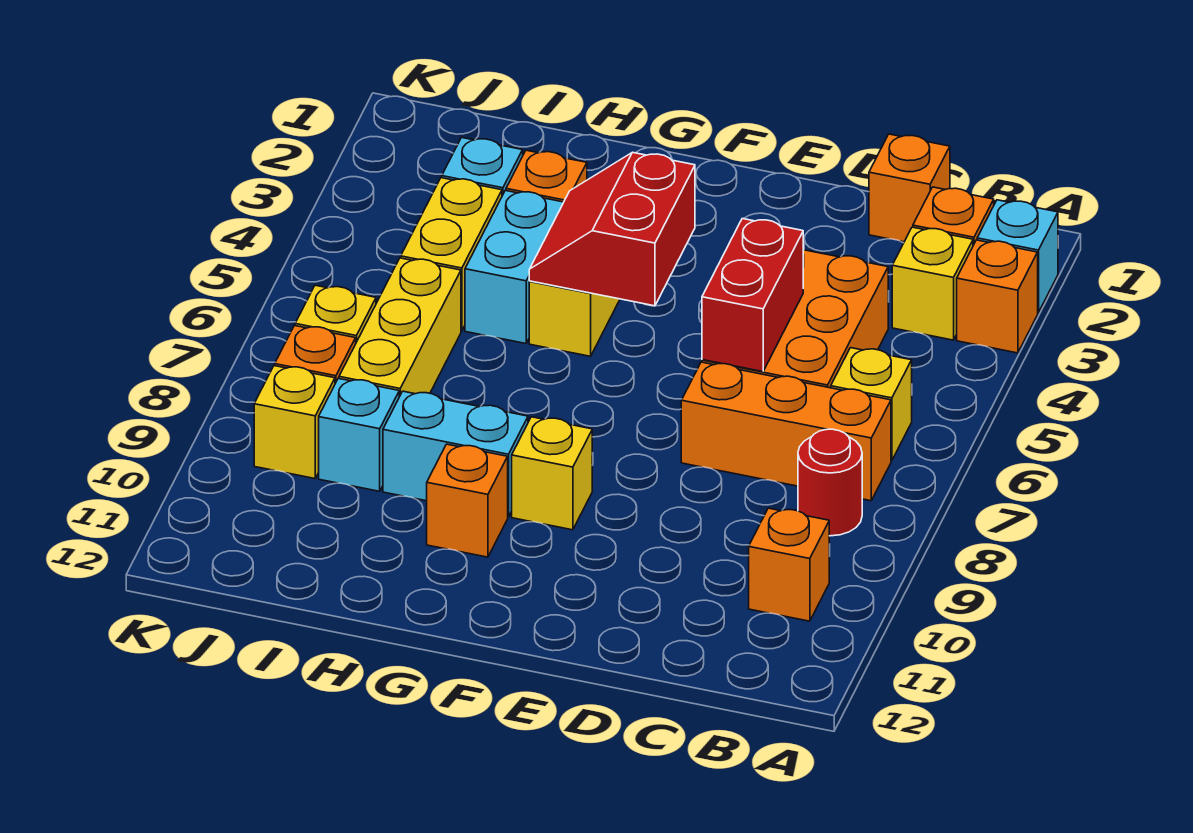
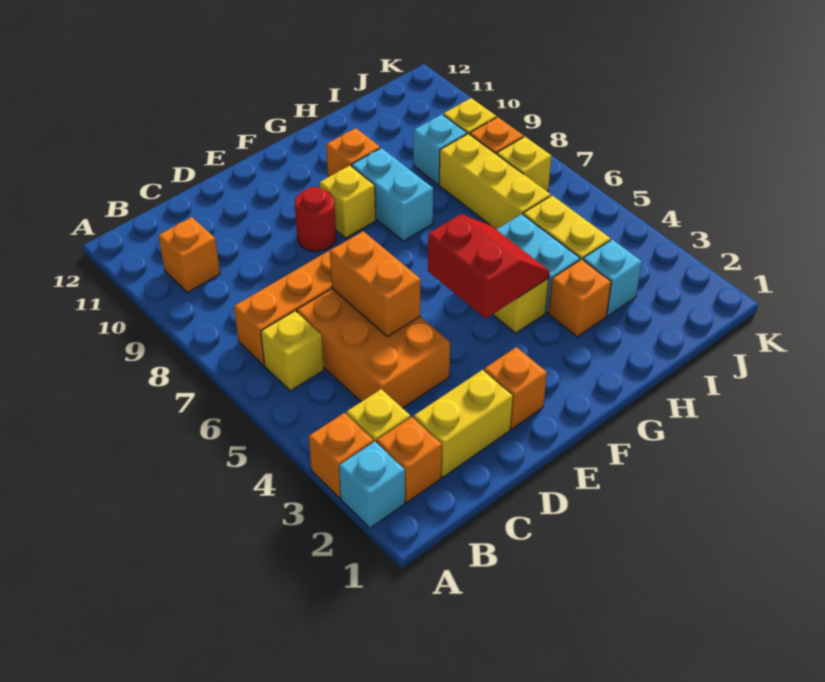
red 1x1 round brick [798,429,862,536] -> red 1x1 round brick moved to [295,187,336,251]
orange 1x1 brick [869,134,950,242] -> orange 1x1 brick moved to [484,347,547,429]
none -> yellow 1x2 brick [414,370,513,477]
red 1x2 brick [702,219,803,372] -> orange 1x2 brick [330,231,421,337]
cyan 1x2 brick [383,391,528,517] -> cyan 1x2 brick turned to [352,148,433,241]

